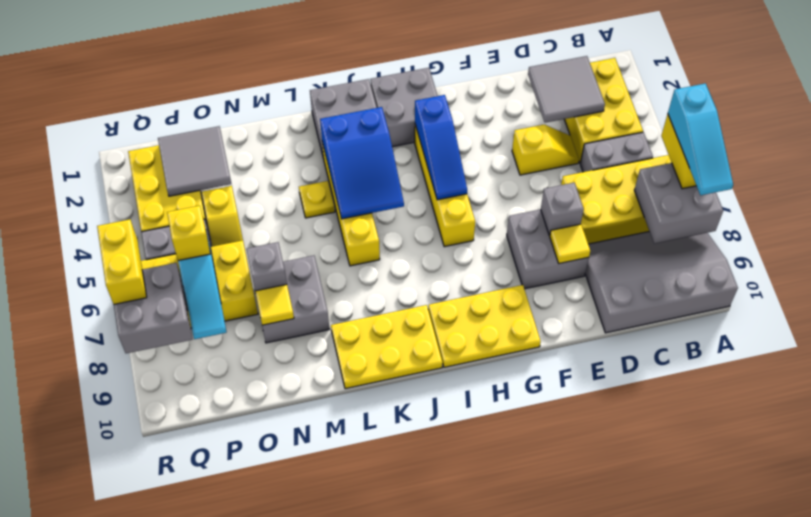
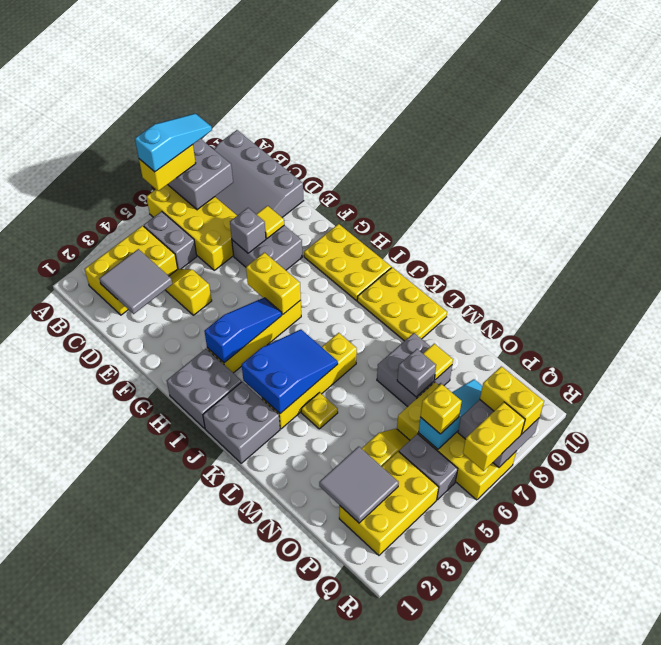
none -> yellow 1x2 brick [246,253,301,314]
none -> yellow 1x2 brick [480,366,544,434]

